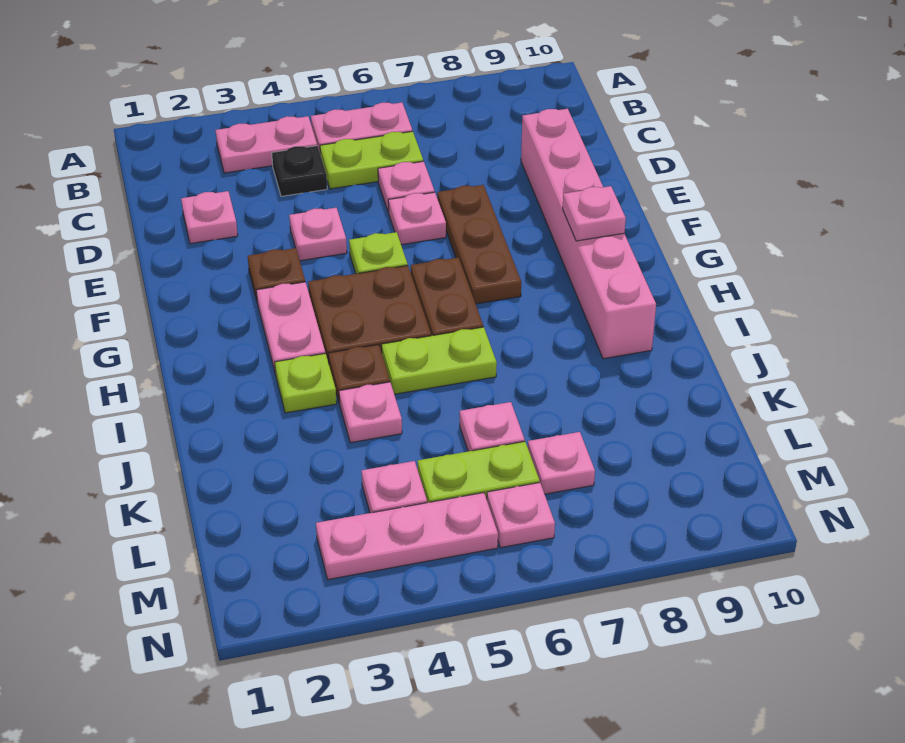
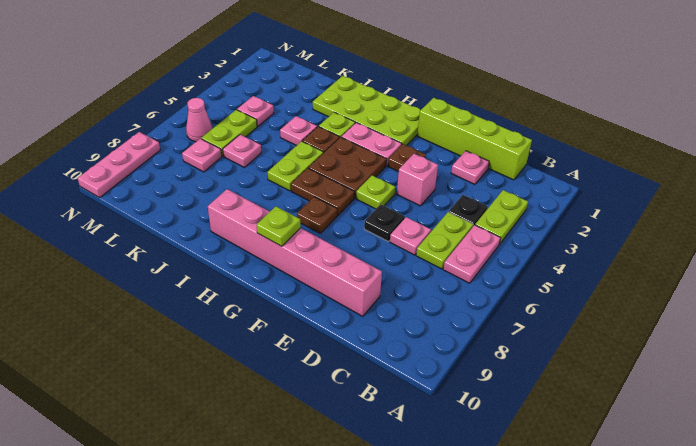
pink 1x2 plate [215,116,317,173] -> lime 1x2 plate [475,190,528,244]
none -> lime 1x4 brick [417,98,532,180]
pink 1x1 plate [289,208,347,261] -> pink 1x1 brick [397,154,438,206]
pink 1x1 plate [388,192,446,245] -> black 1x1 plate [364,204,405,242]
brown 1x3 plate [437,185,521,304] -> brown 1x1 plate [297,197,337,233]
none -> lime 2x4 plate [313,76,420,145]
pink 1x1 plate [563,186,626,241] -> lime 1x1 plate [257,206,301,246]
pink 1x3 plate [316,493,498,579] -> pink 1x3 plate moved to [78,132,160,197]
pink 1x1 plate [487,482,555,548] -> pink 1x1 cone [186,98,212,142]

